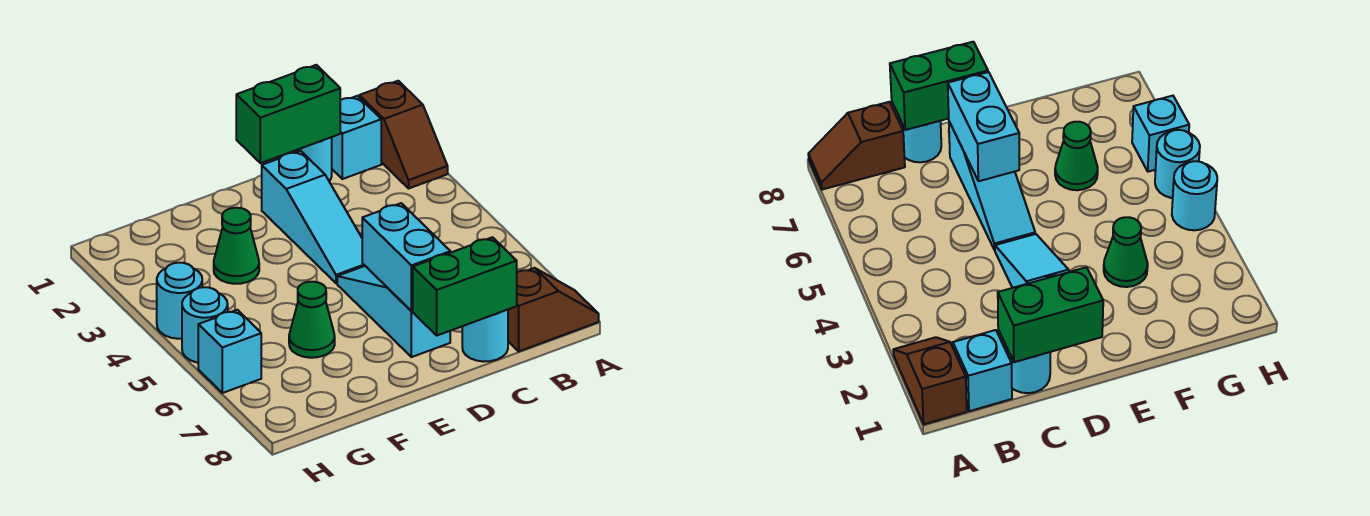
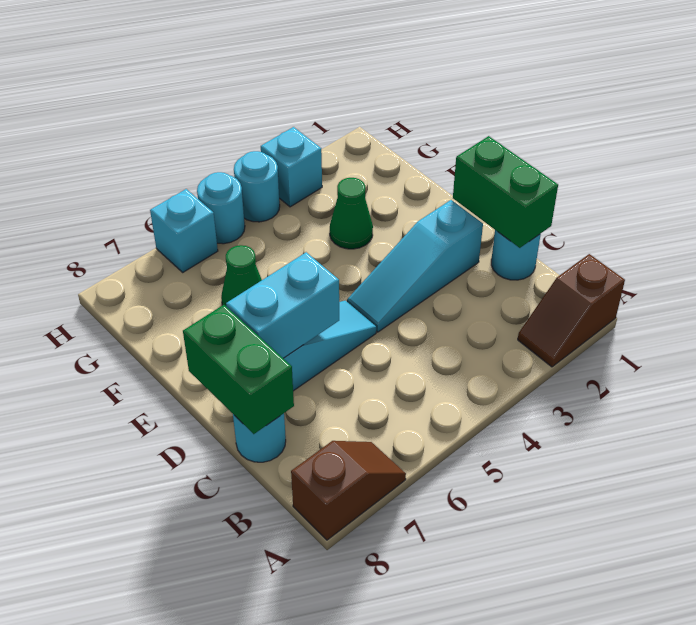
brown 1x2 slope [508,268,599,351] -> brown 1x2 slope turned to [291,441,406,540]
cyan 1x1 brick [332,96,381,179] -> cyan 1x1 brick moved to [261,127,322,207]

